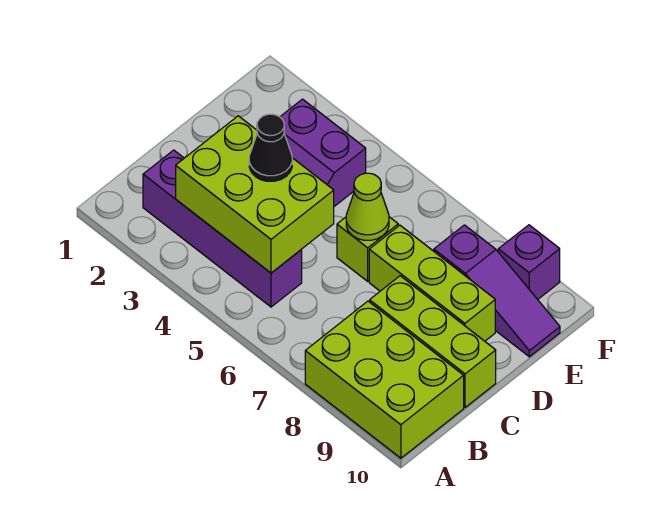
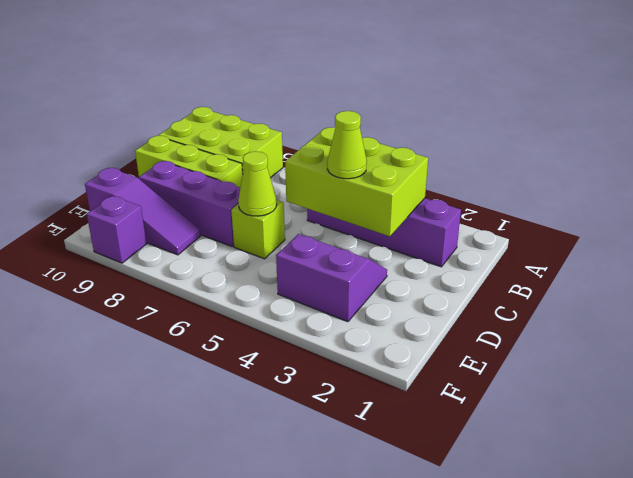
black 1x1 cone [249,114,292,181] -> lime 1x1 cone [327,111,367,179]
lime 1x3 brick [369,225,495,341] -> purple 1x3 brick [139,161,240,247]
purple 1x3 slope [434,225,560,357] -> purple 1x3 slope turned to [85,168,201,255]

